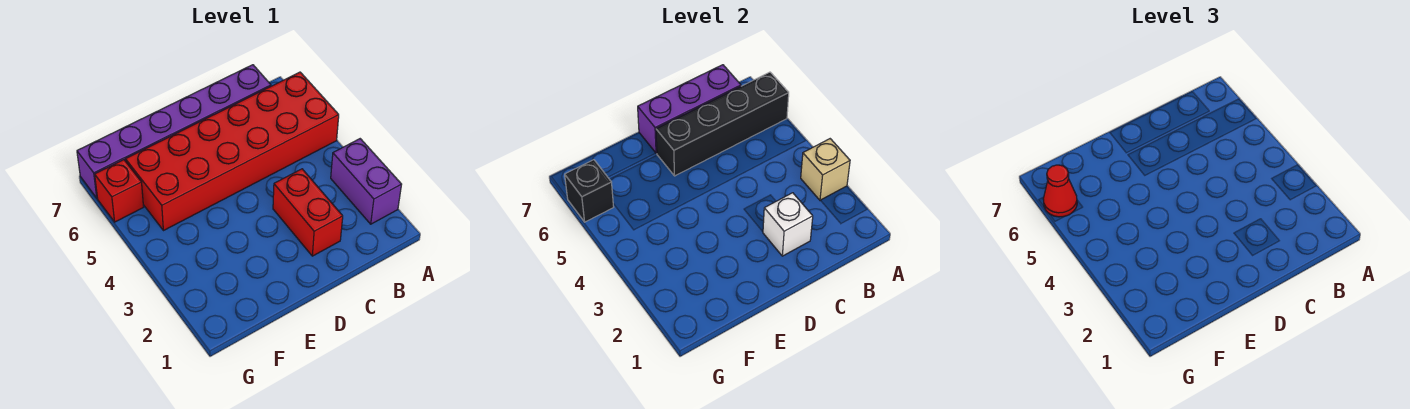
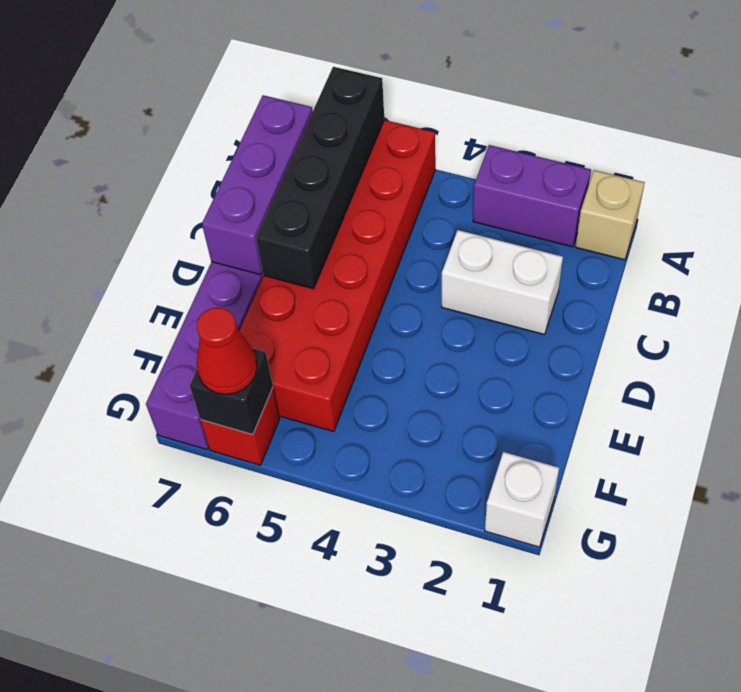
tan 1x1 brick [801,139,850,201] -> tan 1x1 brick moved to [575,170,645,260]
red 1x2 brick [273,169,343,256] -> white 1x2 brick [442,230,563,335]
white 1x1 brick [763,193,813,256] -> white 1x1 brick moved to [485,452,559,547]

